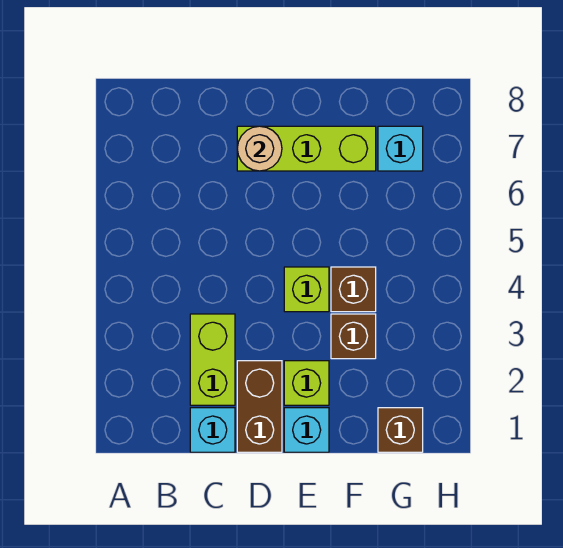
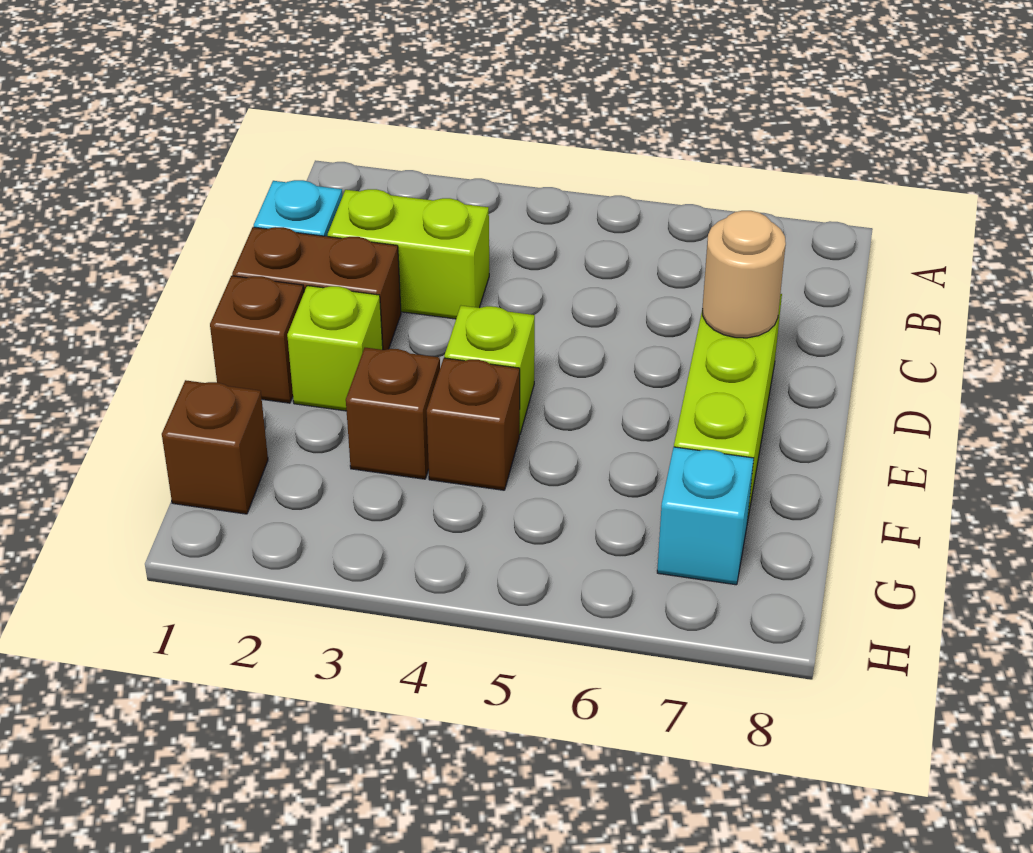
cyan 1x1 brick [284,408,329,452] -> brown 1x1 brick [210,276,304,403]

